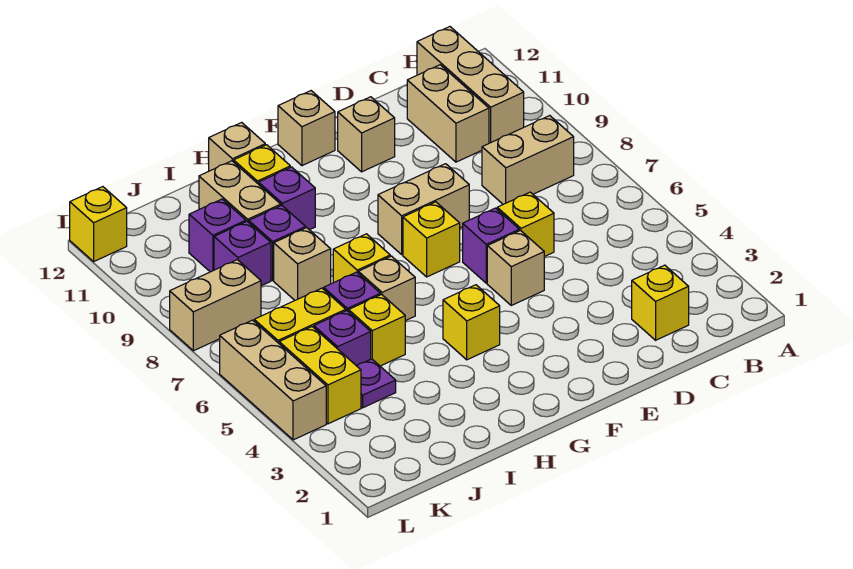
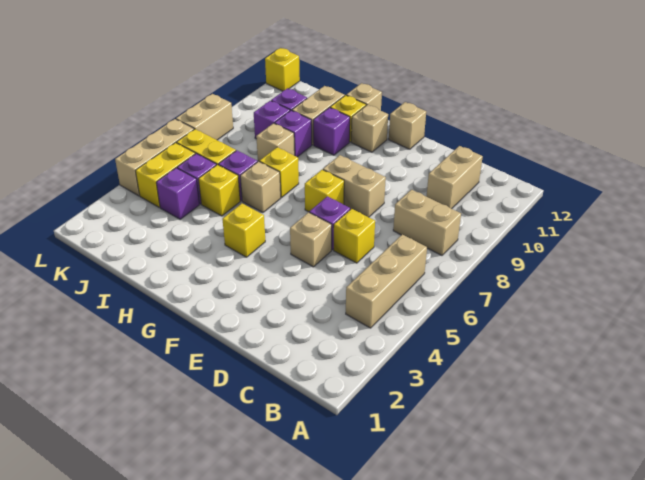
tan 1x3 brick [417,27,524,143] -> tan 1x3 brick moved to [346,235,427,328]
yellow 1x1 brick [632,265,689,340] -> none
tan 1x1 brick [338,97,395,172] -> tan 1x1 brick moved to [351,105,388,152]
purple 1x1 plate [357,359,396,408] -> purple 1x1 brick [156,168,199,219]
tan 1x2 brick [170,260,261,351] -> tan 1x2 brick turned to [176,94,233,140]

